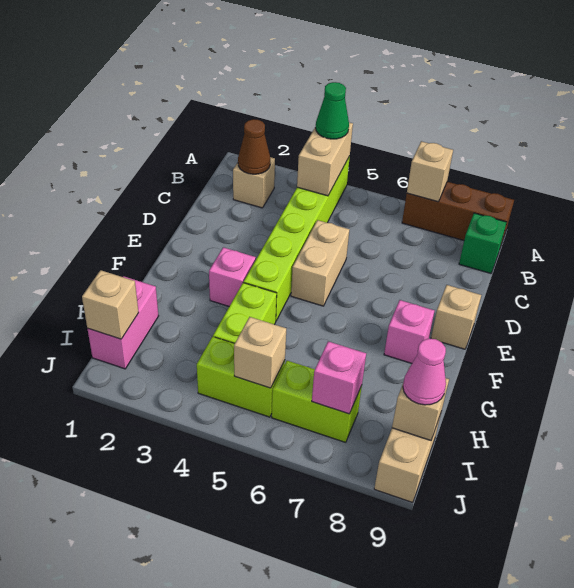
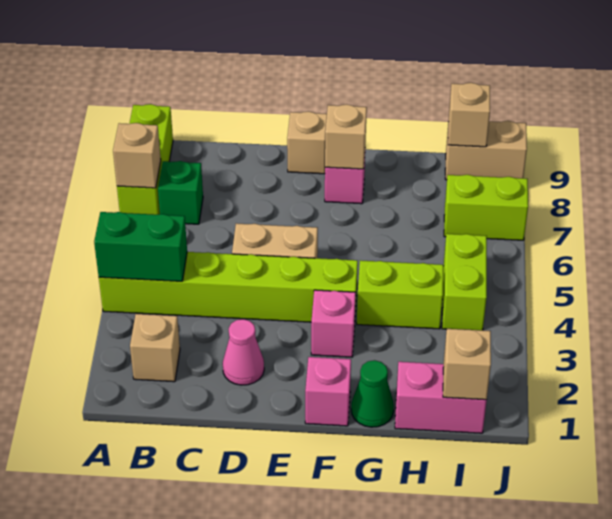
tan 1x2 brick [297,123,353,196] -> green 1x2 brick [94,212,187,281]
green 1x1 cone [316,82,349,139] -> green 1x1 cone moved to [351,360,394,427]
brown 1x3 brick [402,182,514,247] -> lime 1x3 brick [117,104,173,215]
brown 1x1 cone [238,119,270,174] -> none
green 1x1 brick [459,213,507,273] -> green 1x1 brick moved to [158,161,203,224]
tan 1x1 brick [234,317,286,388] -> tan 1x1 brick moved to [325,104,367,169]
lime 1x2 brick [272,361,362,442] -> lime 1x2 brick turned to [444,175,528,240]
pink 1x1 brick [312,341,366,414] -> pink 1x1 brick moved to [305,357,351,426]
pink 1x1 cone [403,339,446,405] -> pink 1x1 cone moved to [223,319,264,385]

